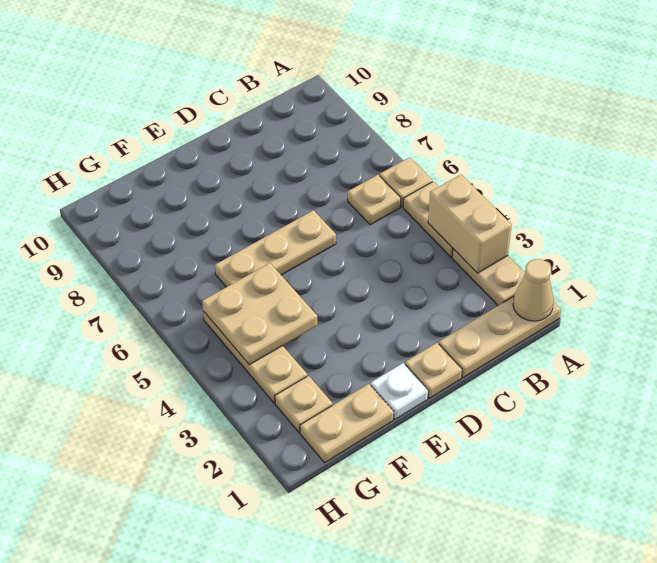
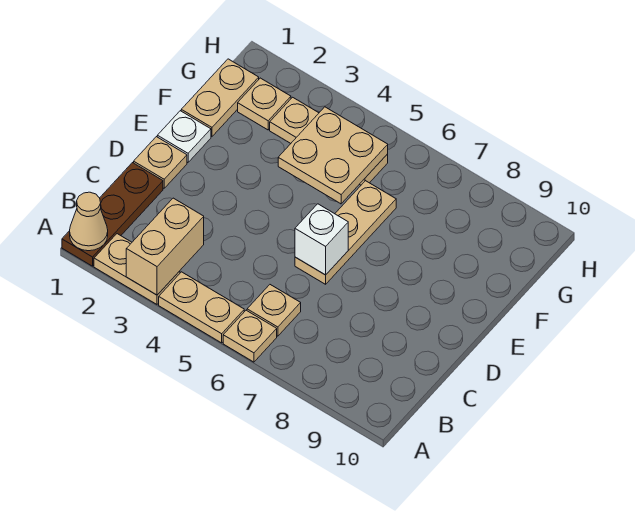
tan 1x3 plate [439,297,561,378] -> brown 1x3 plate [62,163,163,266]
tan 1x2 brick [428,175,512,273] -> tan 1x2 brick turned to [126,198,204,295]
none -> white 1x1 brick [295,204,348,275]

